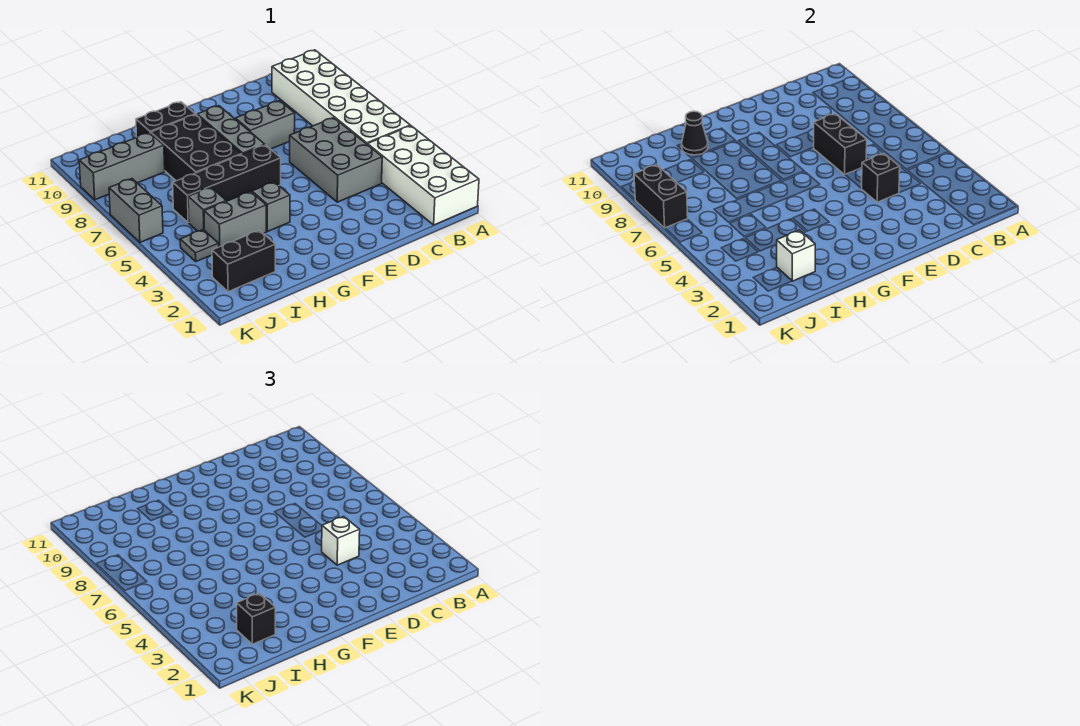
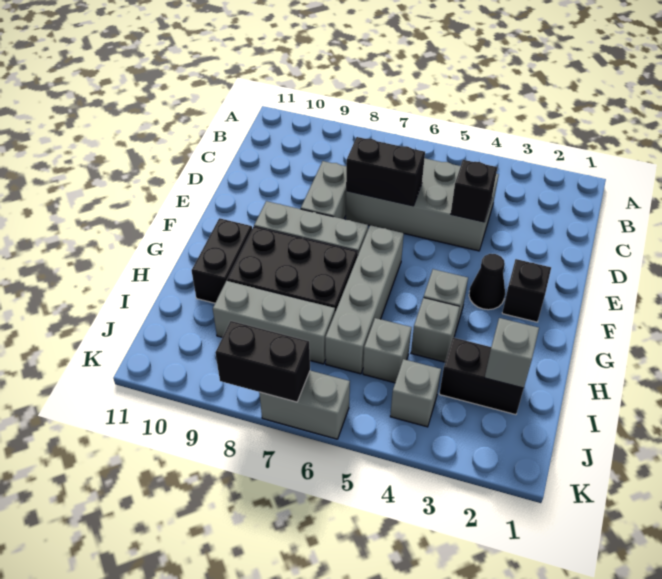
white 2x4 brick [368,126,479,225] -> none
white 2x6 brick [272,50,410,145] -> none
grey 2x3 brick [290,118,382,202] -> grey 2x4 brick [346,158,499,251]
white 1x1 brick [322,516,360,565] -> none
black 1x4 brick [173,145,281,223] -> grey 1x4 brick [325,225,404,374]
grey 1x2 brick [204,192,266,247] -> grey 1x1 brick [411,298,460,362]
black 1x1 cone [682,111,708,155] -> black 1x1 cone moved to [469,254,505,310]
black 1x2 brick [212,230,275,292] -> black 1x2 brick turned to [439,338,524,415]
white 1x1 brick [777,230,815,281] -> grey 1x1 brick [485,318,539,388]
black 1x1 brick [237,593,275,644] -> black 1x1 brick moved to [502,259,551,322]
grey 1x3 brick [79,133,165,200] -> grey 1x3 brick turned to [213,281,335,364]
grey 1x1 plate [180,230,219,261] -> grey 1x1 brick [390,359,441,427]

